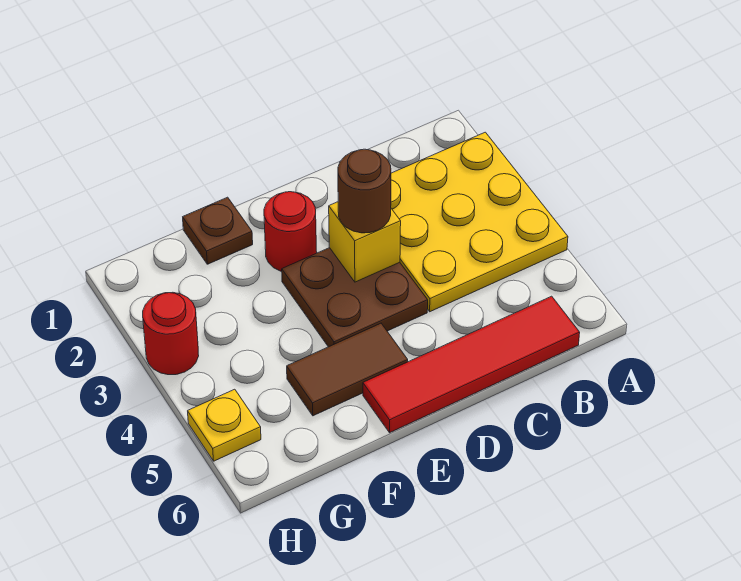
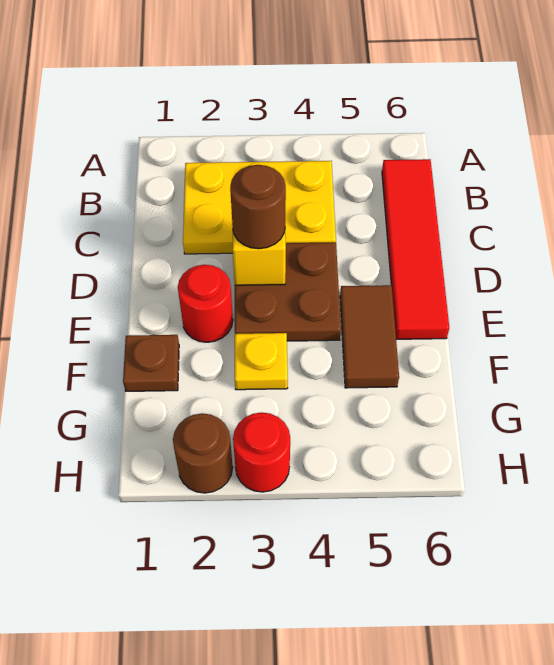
yellow 3x3 plate [391,132,568,312] -> yellow 2x3 plate [183,161,336,254]
none -> brown 1x1 round brick [173,413,233,493]
yellow 1x1 plate [188,389,261,461] -> yellow 1x1 plate moved to [235,333,288,390]

